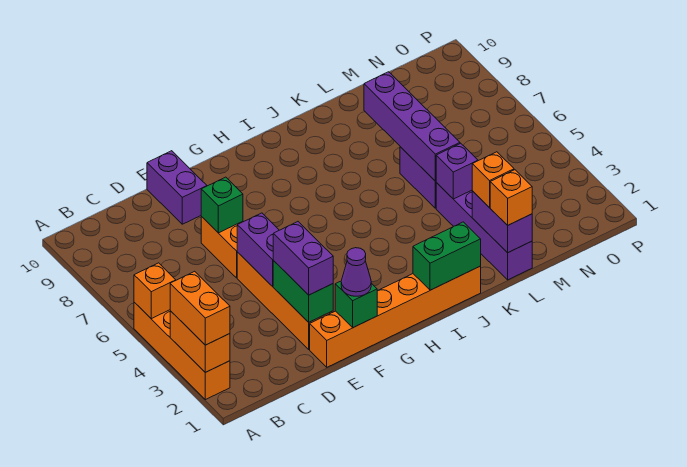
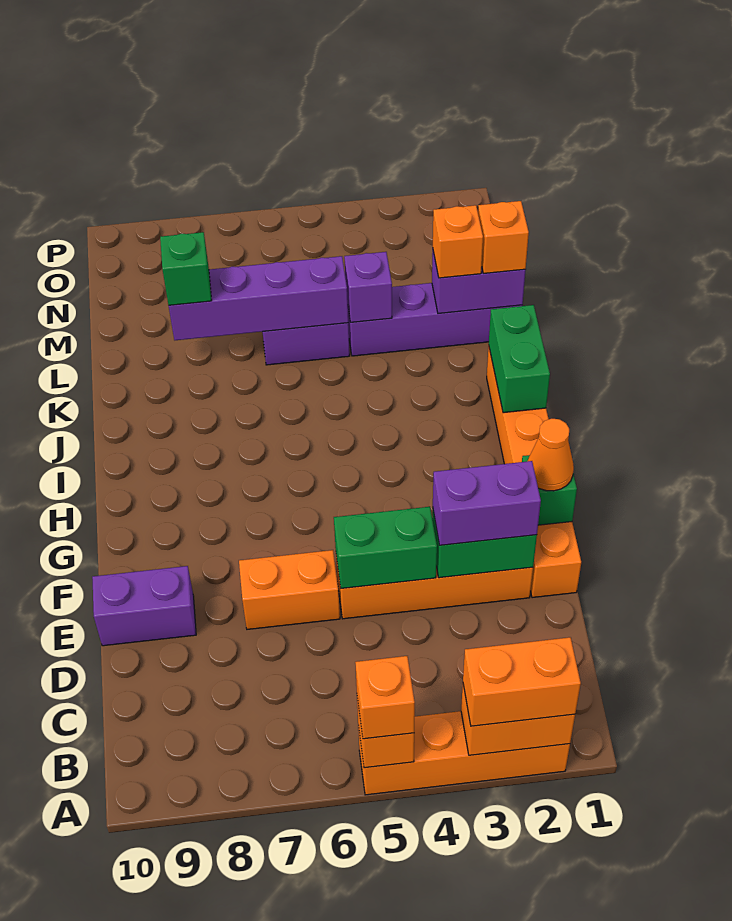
none -> orange 1x1 brick [355,656,415,739]
purple 1x2 brick [237,213,279,287] -> green 1x2 brick [334,507,437,588]
green 1x1 brick [201,177,243,233] -> green 1x1 brick moved to [160,232,212,305]
purple 1x1 cone [341,248,371,296] -> orange 1x1 cone [528,419,574,491]

